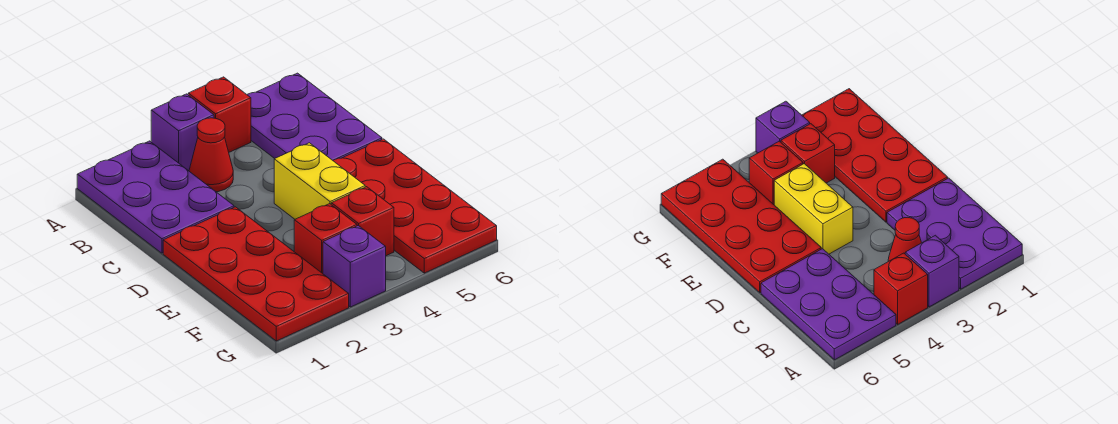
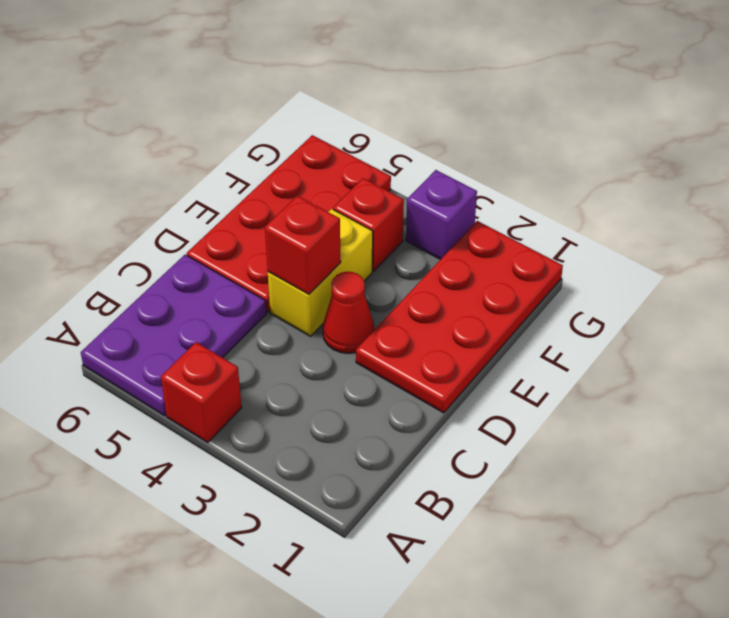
purple 2x3 plate [77,141,234,253] -> none
purple 1x1 brick [151,94,214,171] -> none
red 1x1 cone [189,118,233,192] -> red 1x1 cone moved to [323,272,374,353]
red 1x1 brick [294,204,357,273] -> red 1x1 brick moved to [265,196,341,294]

